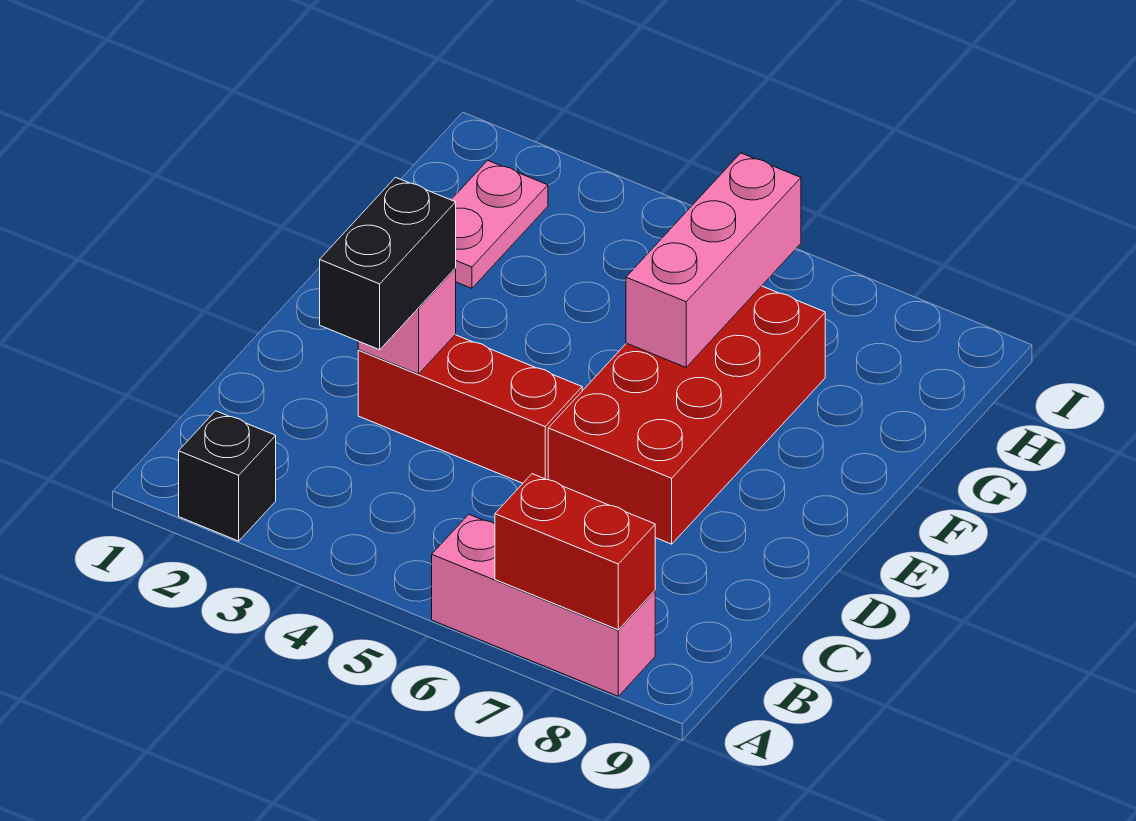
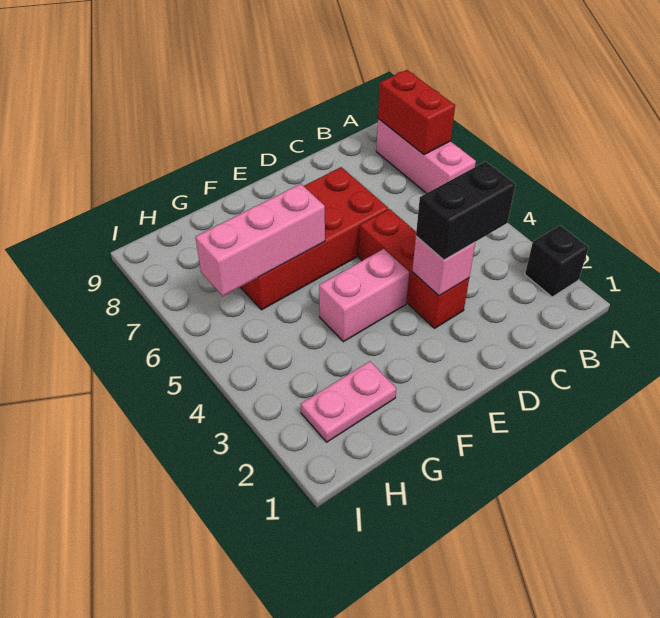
none -> pink 1x2 brick [319,249,409,342]

